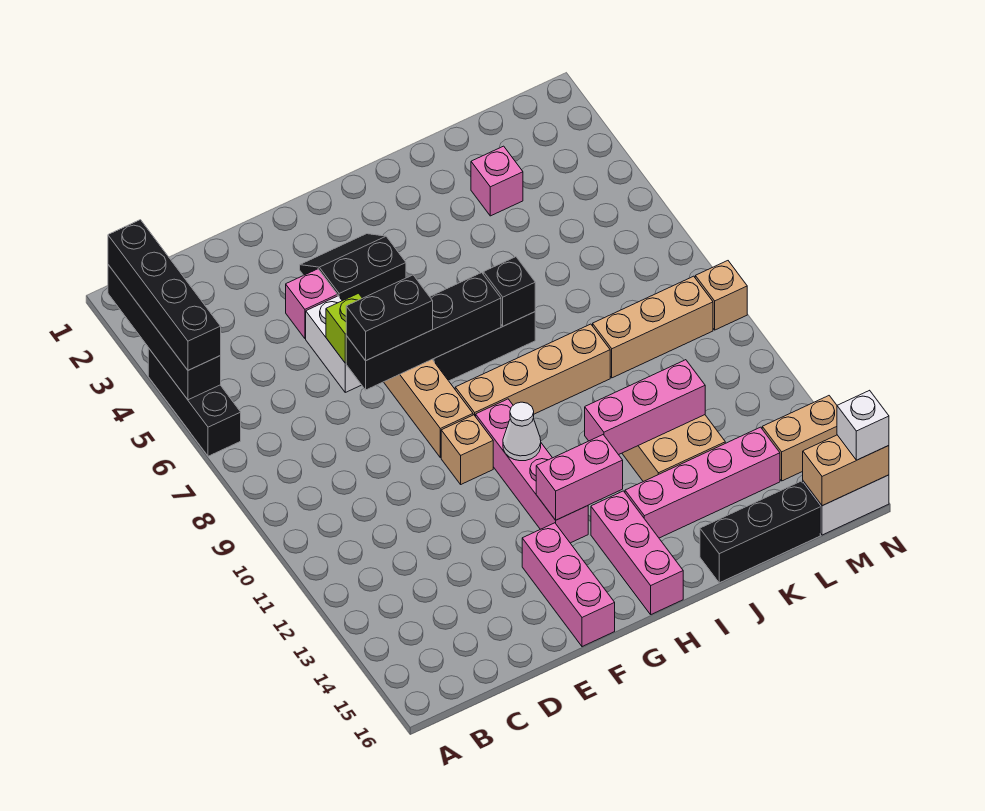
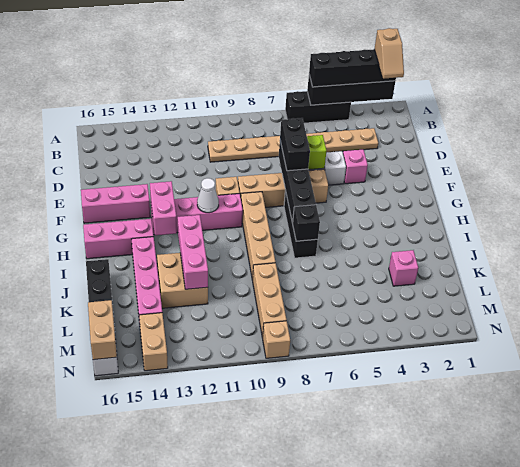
none -> tan 1x2 slope [375,28,404,79]
none -> tan 1x8 plate [208,128,378,162]
black 2x2 slope [300,234,406,301] -> none
white 1x1 brick [837,390,889,460] -> none

